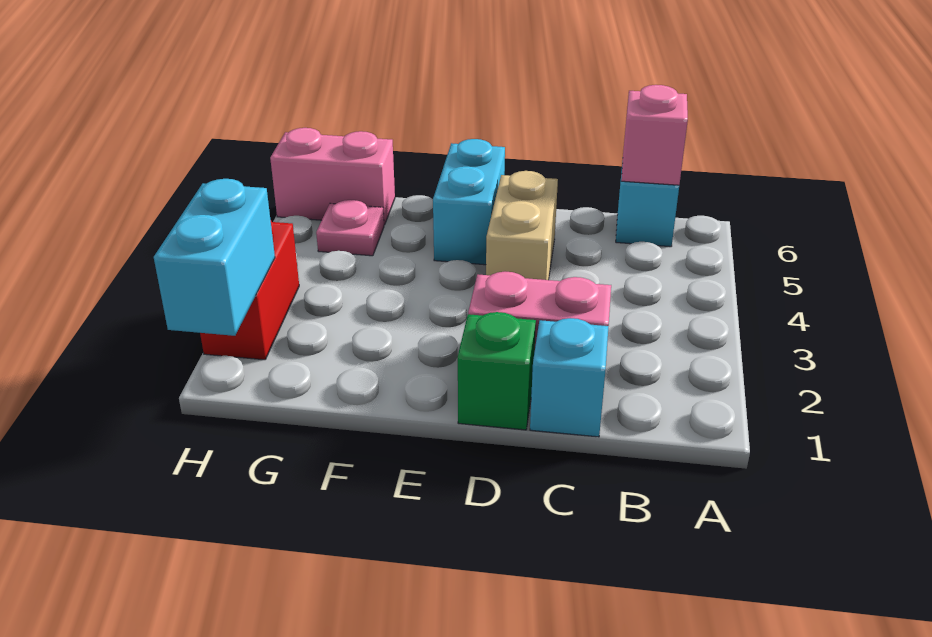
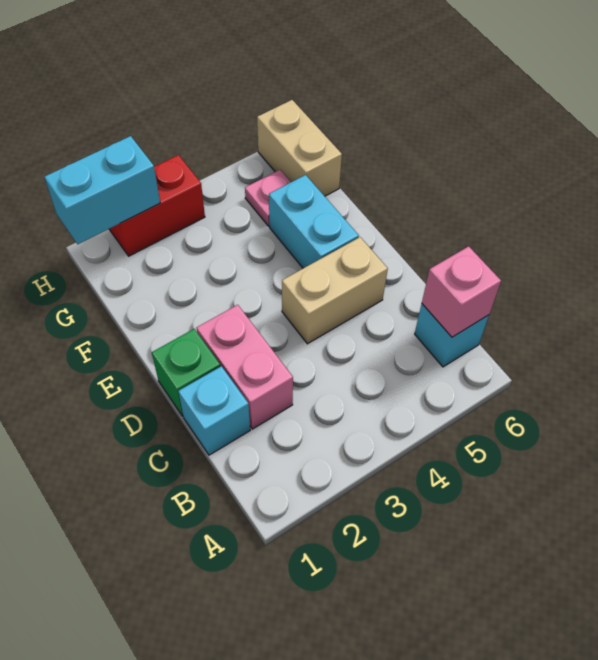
cyan 1x2 brick [433,139,505,265] -> cyan 1x2 brick turned to [269,175,359,268]
pink 1x2 brick [270,128,395,225] -> tan 1x2 brick [257,100,342,196]

